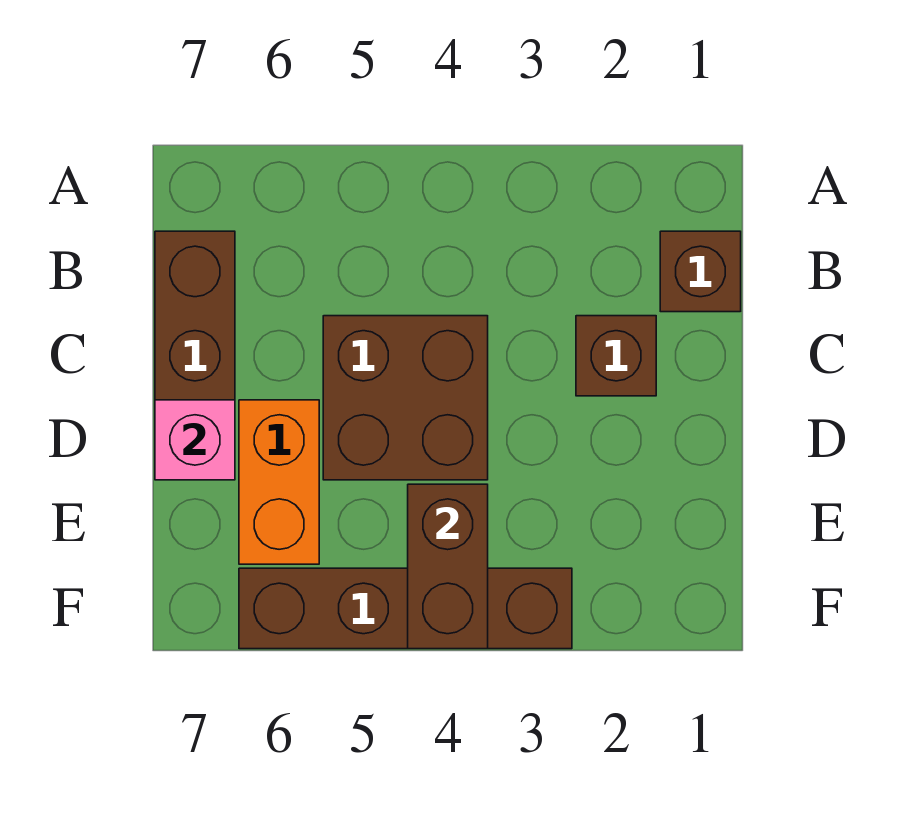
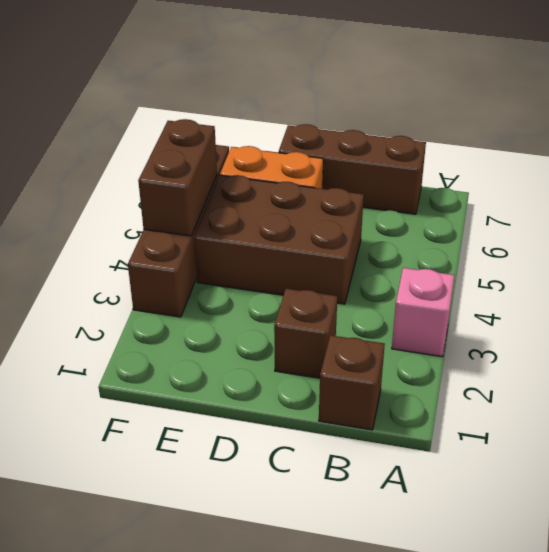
brown 2x2 brick [323,316,488,480] -> brown 2x3 brick [194,175,364,304]
pink 1x1 brick [155,400,235,480] -> pink 1x1 brick moved to [392,268,455,357]
brown 1x2 brick [408,484,488,649] -> brown 1x2 brick turned to [138,119,217,236]

